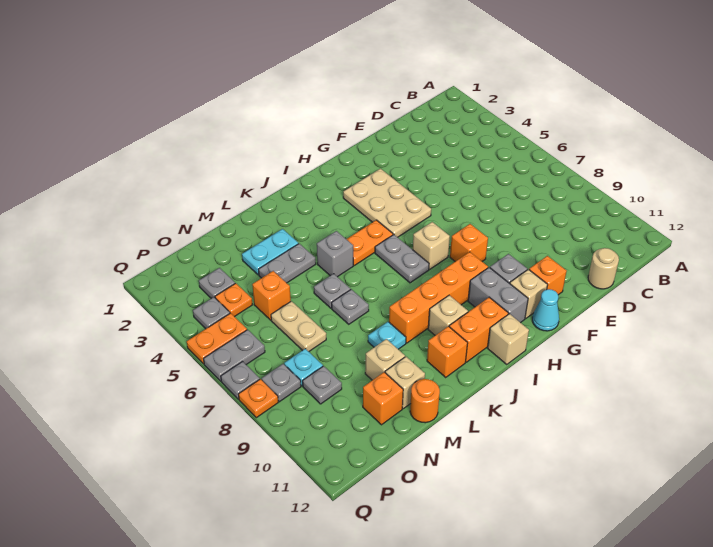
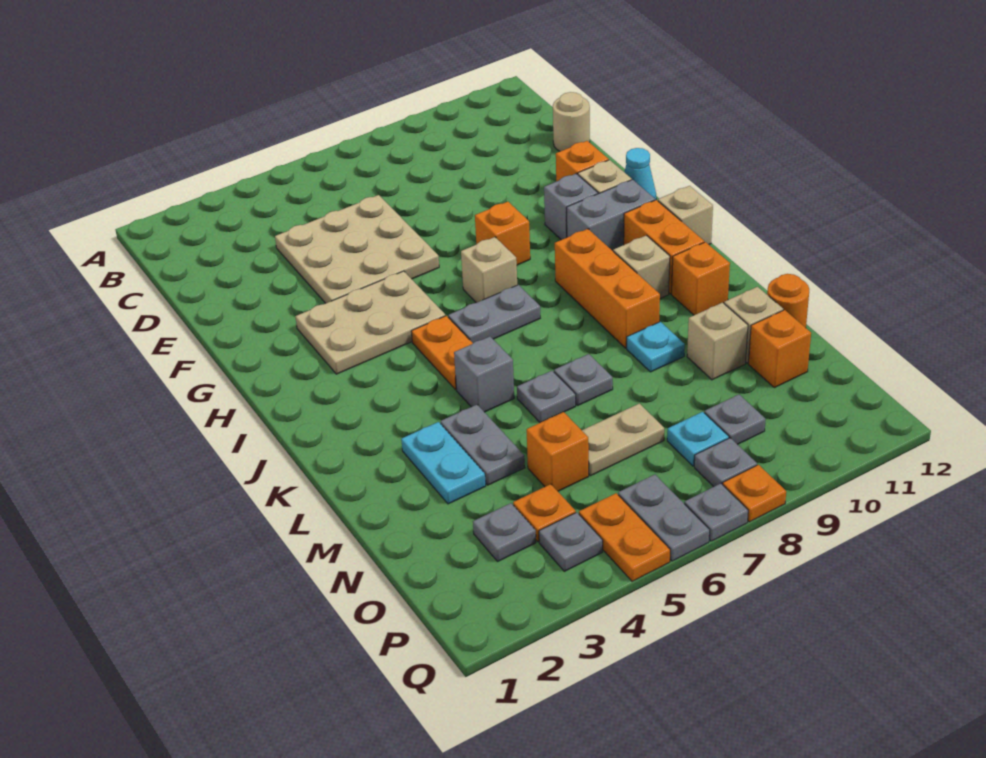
none -> tan 3x3 plate [275,195,439,303]
orange 1x4 brick [389,252,488,343] -> orange 1x3 brick [555,229,660,348]

